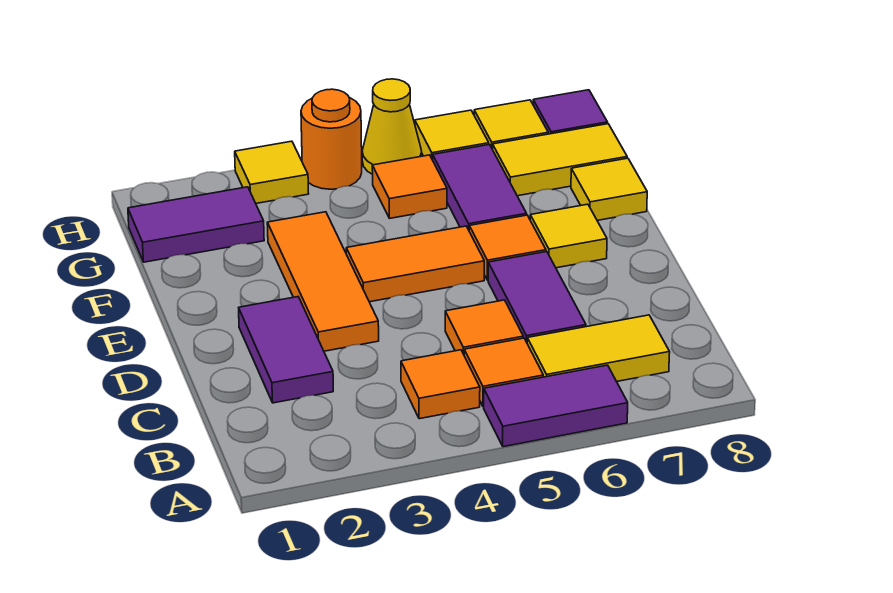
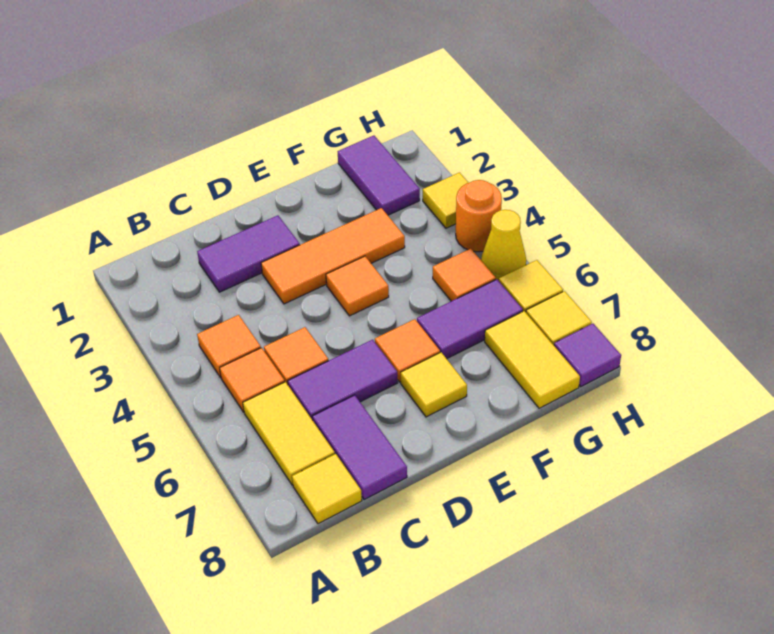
purple 1x2 tile [484,365,628,447] -> purple 1x2 tile moved to [312,395,407,500]
orange 1x2 tile [346,226,484,302] -> orange 1x1 tile [326,256,389,316]
yellow 1x1 tile [571,158,647,220] -> yellow 1x1 tile moved to [292,454,362,524]

